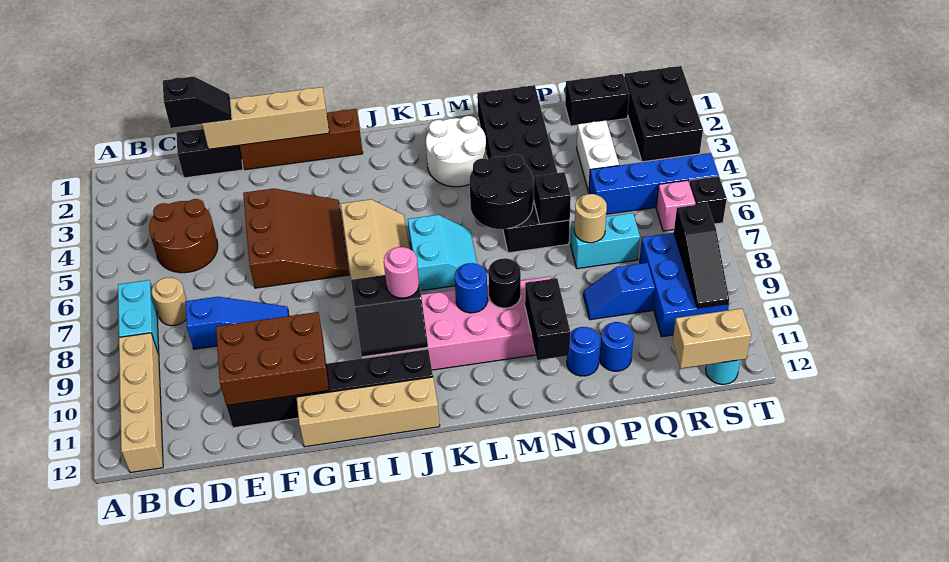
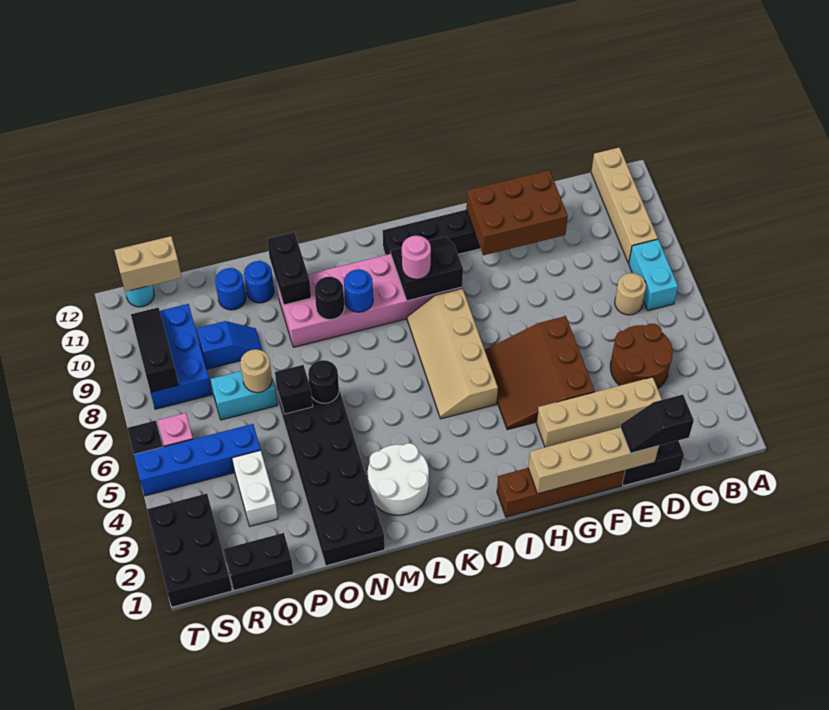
blue 1x3 slope [185,297,289,349] -> none
tan 1x4 brick [296,377,440,447] -> tan 1x4 brick moved to [536,377,662,447]
cyan 2x2 slope [408,215,477,291] -> none
black 2x2 round brick [470,154,533,229] -> black 1x1 round brick [308,360,339,403]

